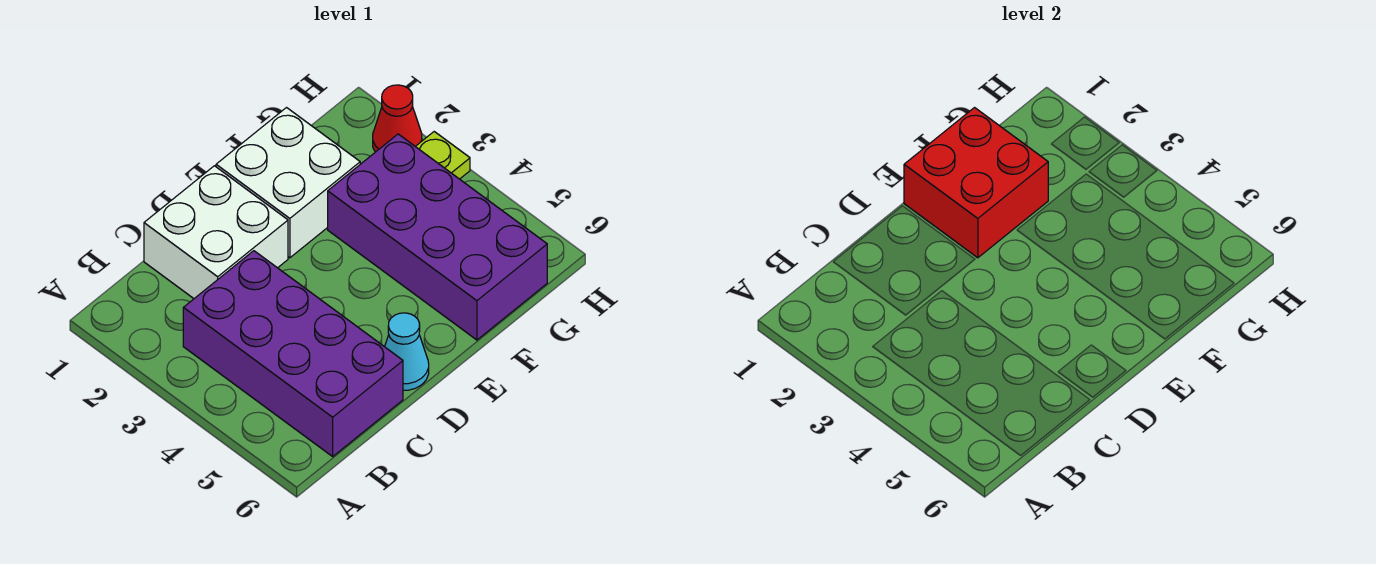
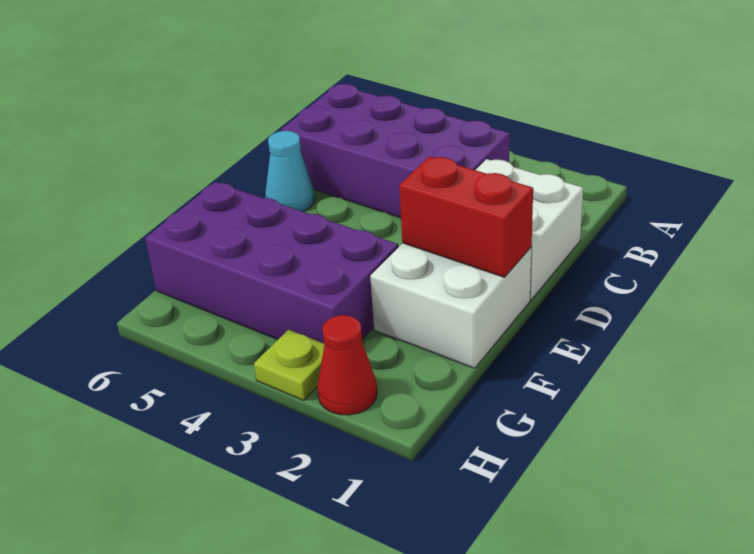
red 2x2 brick [904,108,1048,258] -> red 1x2 brick [399,157,533,277]

